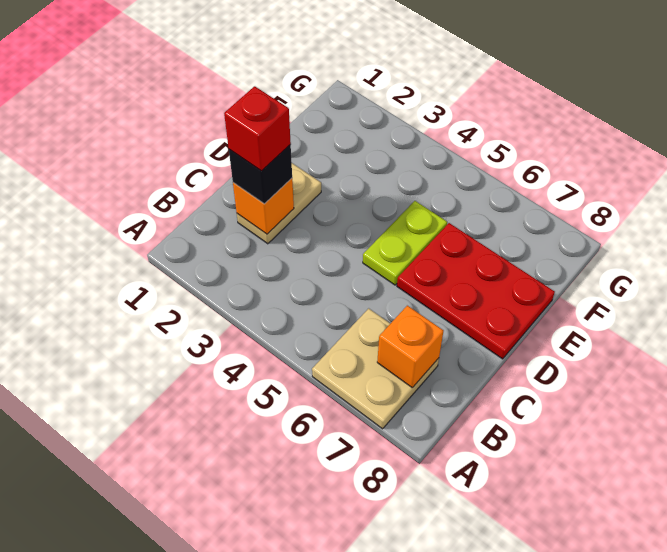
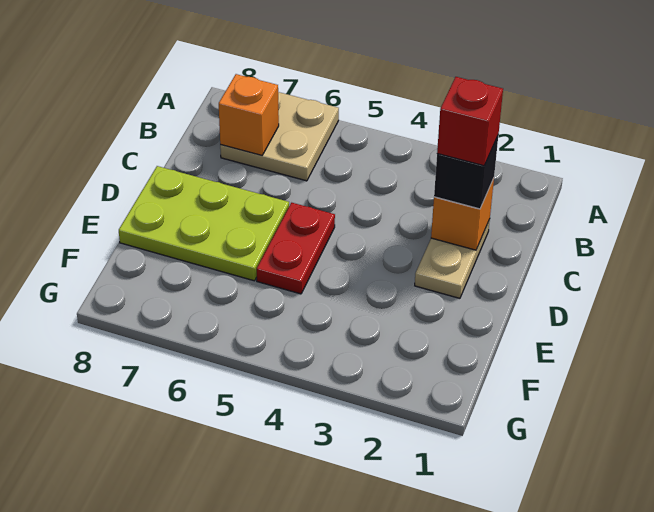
lime 1x2 plate [363,201,447,285] -> red 1x2 plate [257,203,335,294]
red 2x3 plate [397,223,555,359] -> lime 2x3 plate [119,166,289,281]

